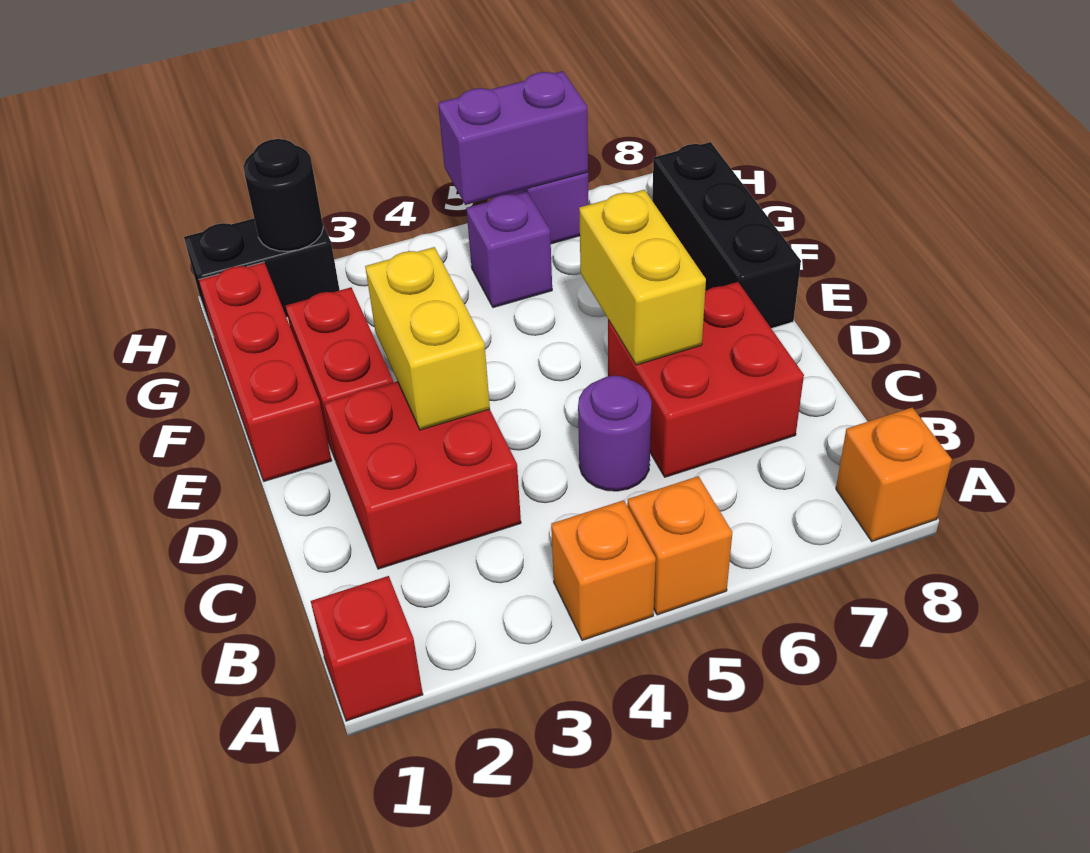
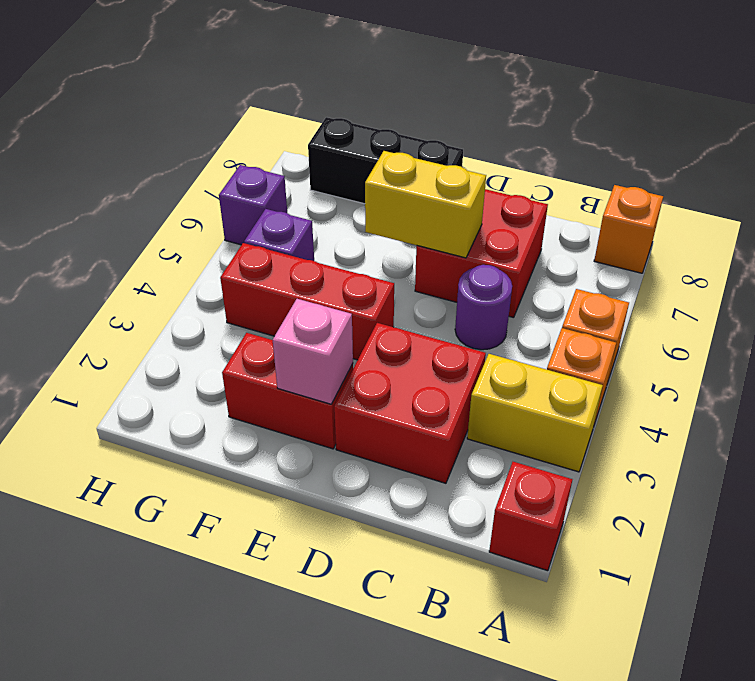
yellow 1x2 brick [365,247,490,430] -> yellow 1x2 brick moved to [467,354,603,472]
red 1x3 brick [199,262,332,481] -> red 1x3 brick moved to [220,243,394,360]
none -> pink 1x1 brick [273,299,353,404]
black 1x2 brick [184,219,340,333] -> none
black 1x1 round brick [243,139,323,251] -> none
purple 1x2 brick [438,71,588,205] -> none

